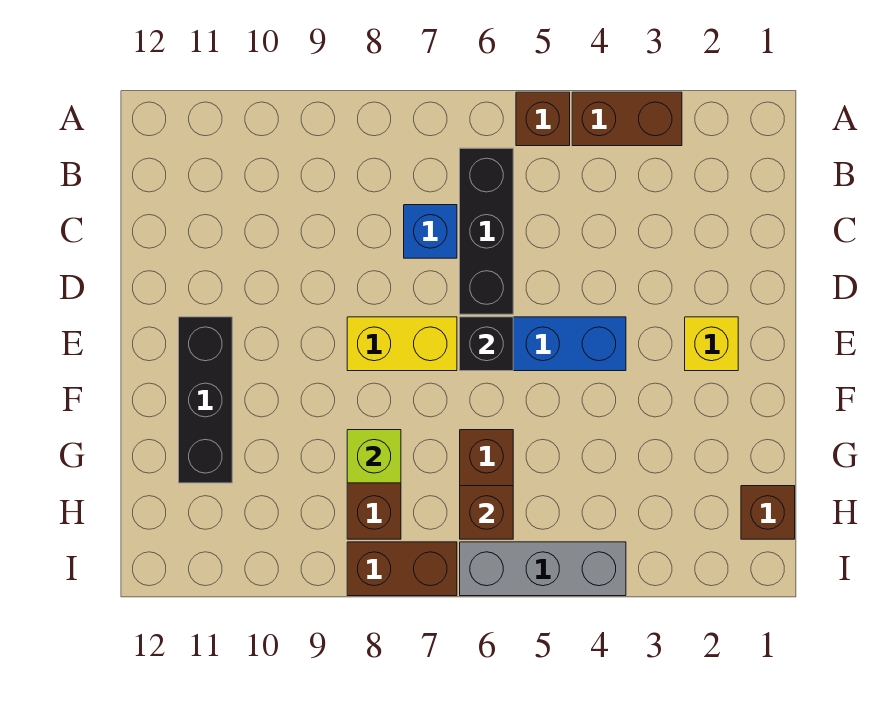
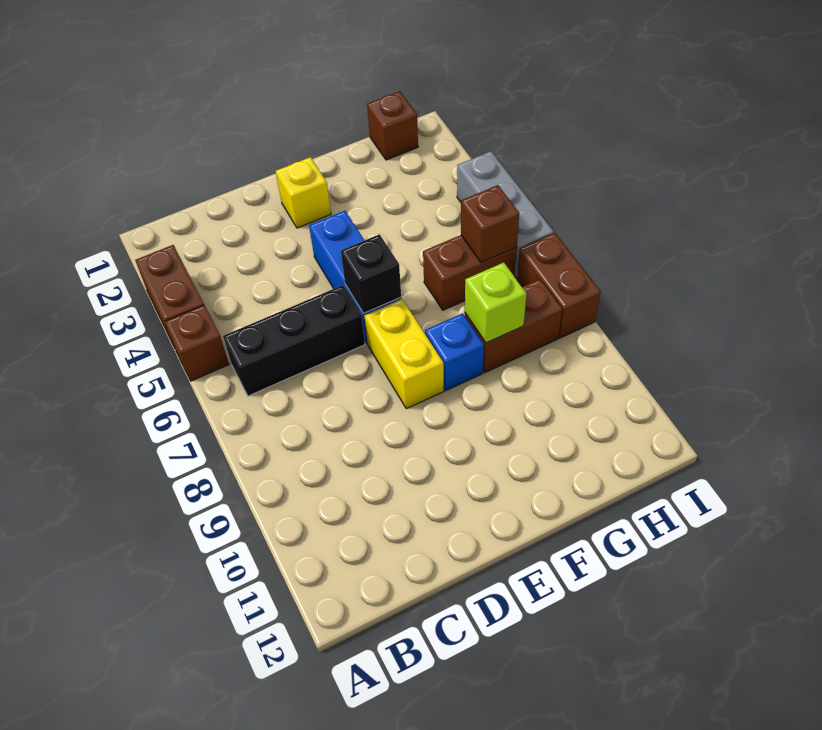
blue 1x1 brick [404,205,457,258] -> blue 1x1 brick moved to [425,313,484,390]
black 1x3 brick [179,317,232,483] -> none

